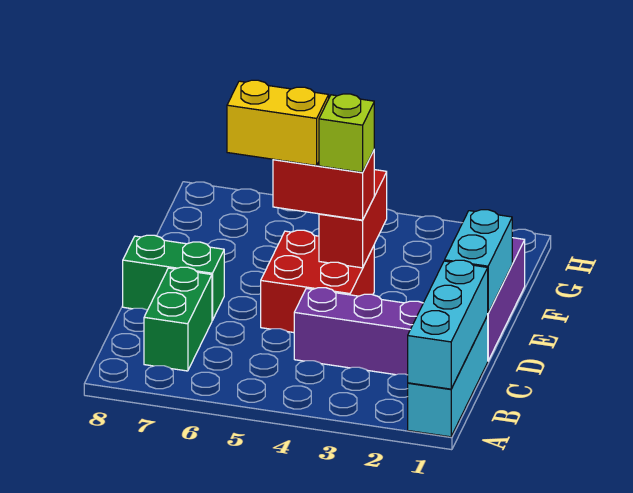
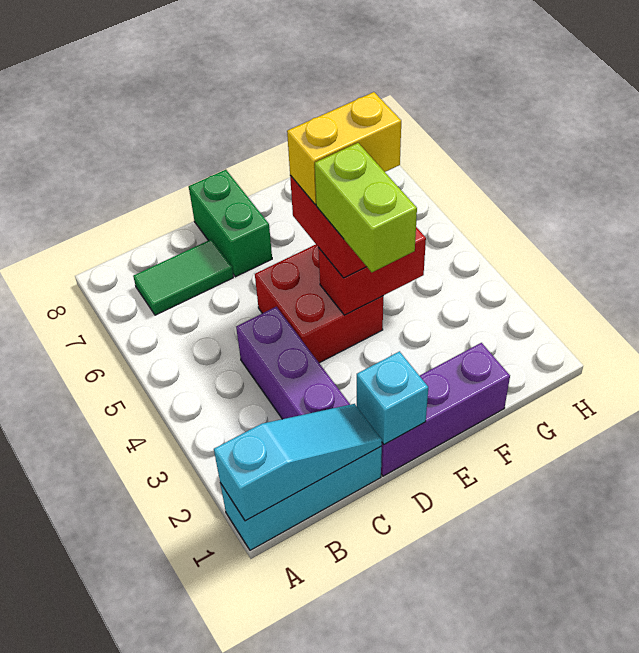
cyan 1x3 brick [408,260,488,389] -> cyan 1x3 slope [214,404,382,521]
green 1x2 brick [144,267,212,371] -> green 1x2 tile [133,239,233,315]
cyan 1x2 brick [445,210,512,313] -> cyan 1x1 brick [357,351,428,445]
lime 1x1 brick [319,94,374,172] -> lime 1x2 brick [315,143,417,272]
yellow 1x2 brick [227,80,329,166] -> yellow 1x2 brick turned to [287,92,401,205]

